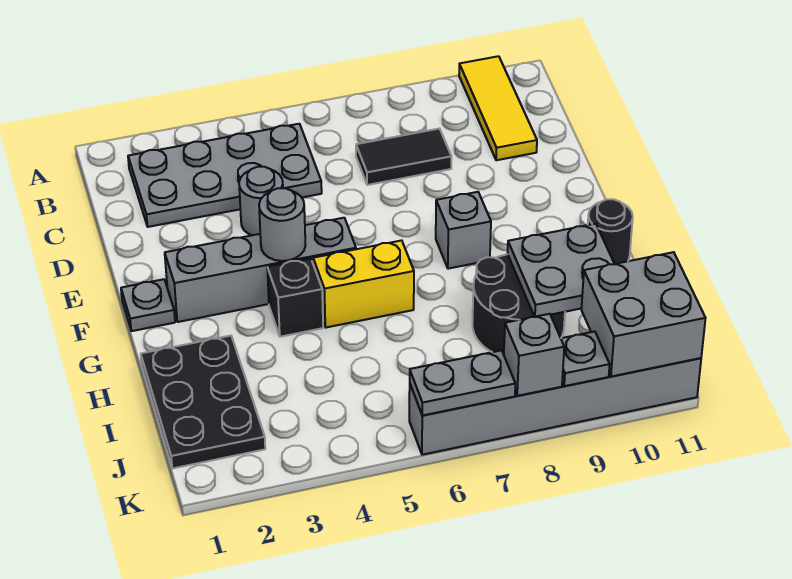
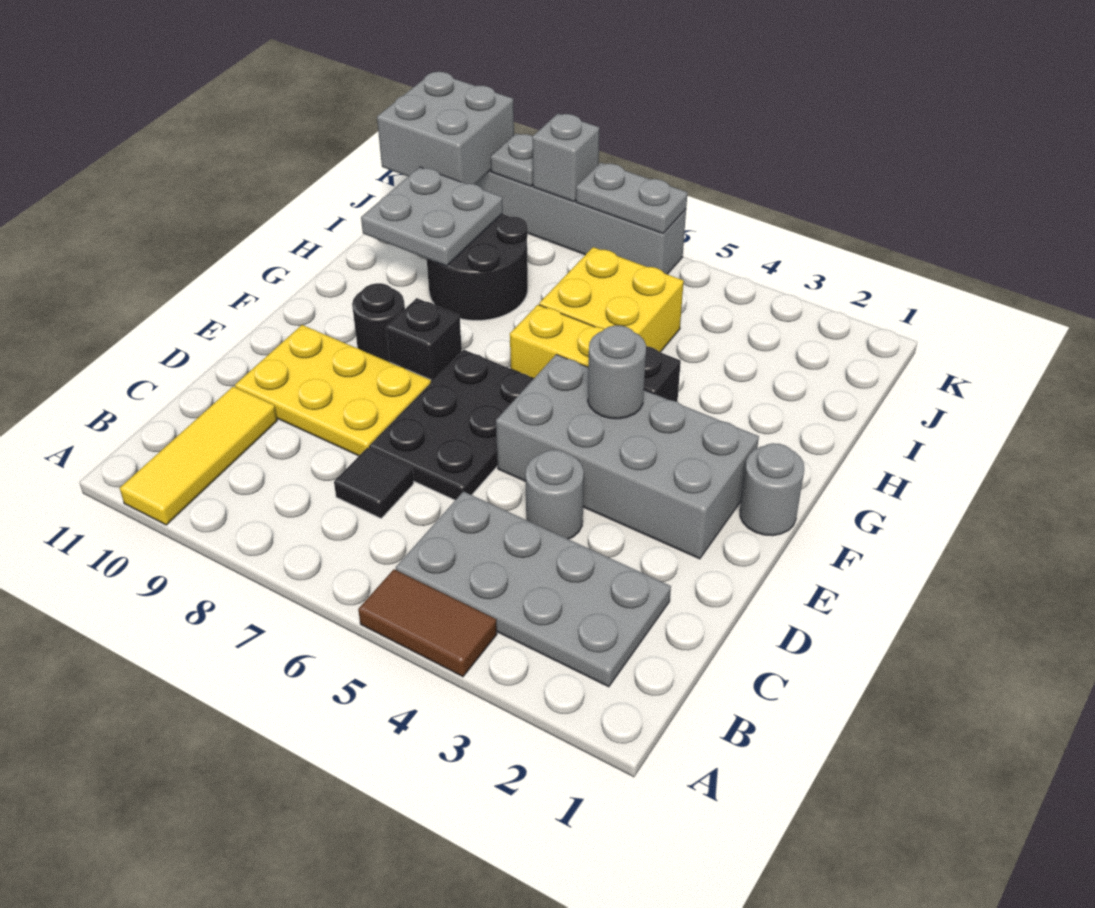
none -> brown 1x2 tile [358,569,497,677]
black 1x2 tile [356,129,451,185] -> black 1x1 tile [334,448,414,518]
none -> yellow 2x3 plate [235,325,431,456]
grey 1x1 plate [121,279,175,331] -> grey 1x1 round brick [740,443,804,536]
grey 1x4 brick [165,218,356,322] -> grey 2x4 brick [496,354,759,559]
grey 1x1 brick [436,192,491,269] -> black 1x1 brick [386,298,462,382]
black 1x1 round brick [588,199,633,264] -> black 1x1 round brick moved to [352,283,405,362]
black 2x3 plate [141,336,265,469] -> black 2x3 plate moved to [369,350,534,500]
none -> yellow 2x2 brick [539,247,684,352]

